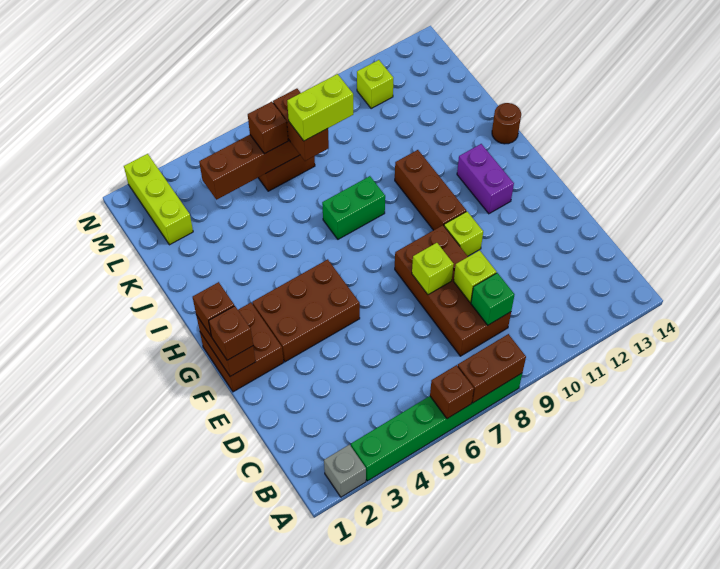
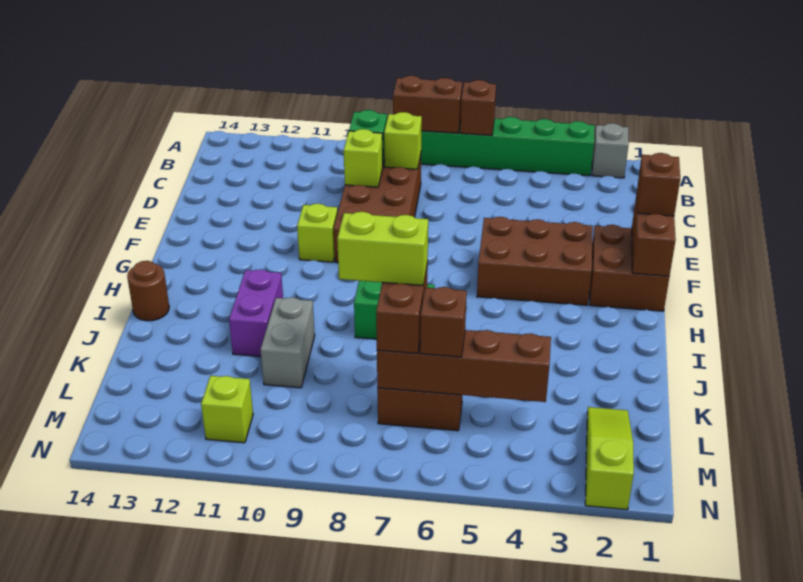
lime 1x1 brick [412,243,454,295] -> lime 1x1 brick moved to [384,112,422,169]
brown 1x1 brick [193,282,234,336] -> none
brown 1x3 brick [395,150,466,230] -> none
purple 1x2 brick [457,144,514,214] -> purple 1x2 brick moved to [229,269,283,357]
none -> grey 1x2 brick [260,297,315,388]
lime 1x3 brick [124,154,193,245] -> lime 1x3 slope [585,407,634,510]

